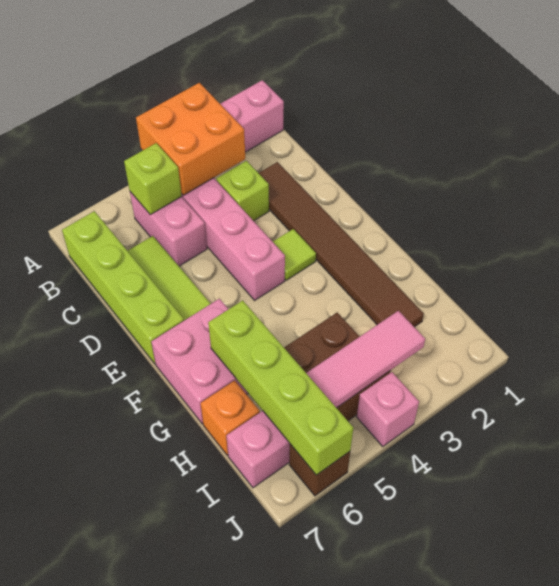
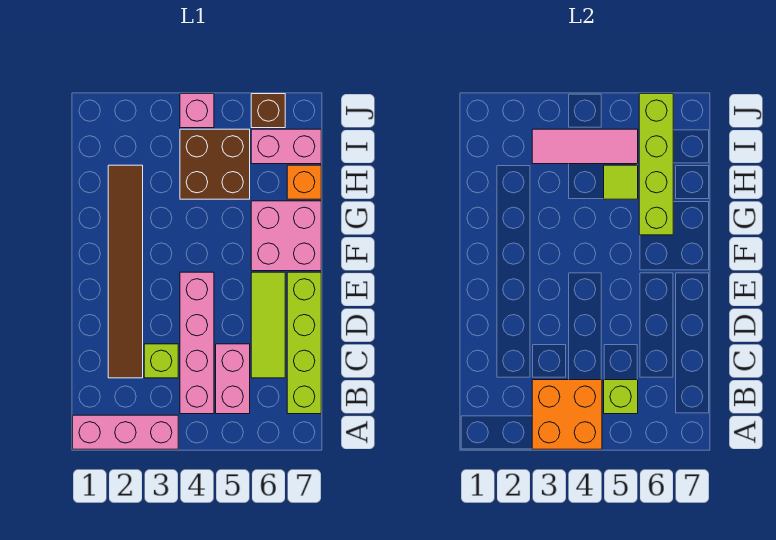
lime 1x1 tile [273,229,316,280] -> lime 1x1 tile moved to [604,165,638,199]

